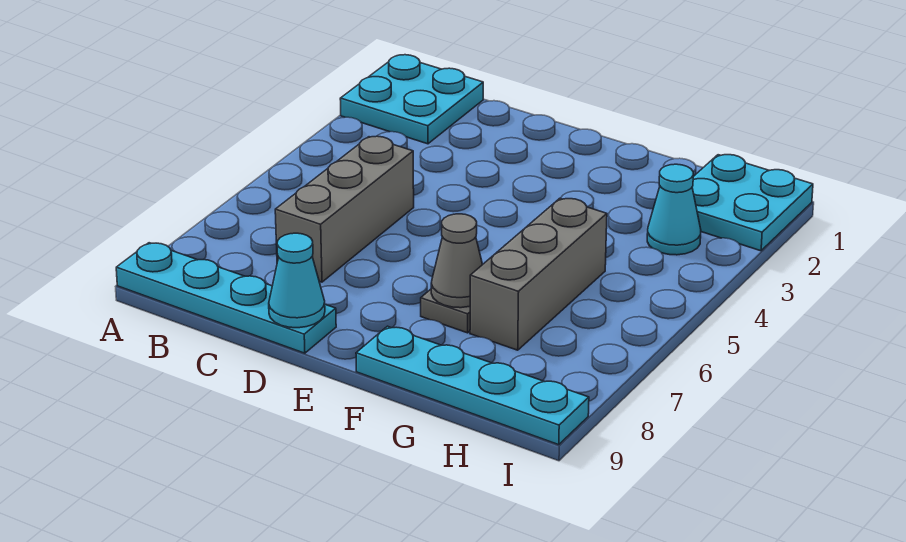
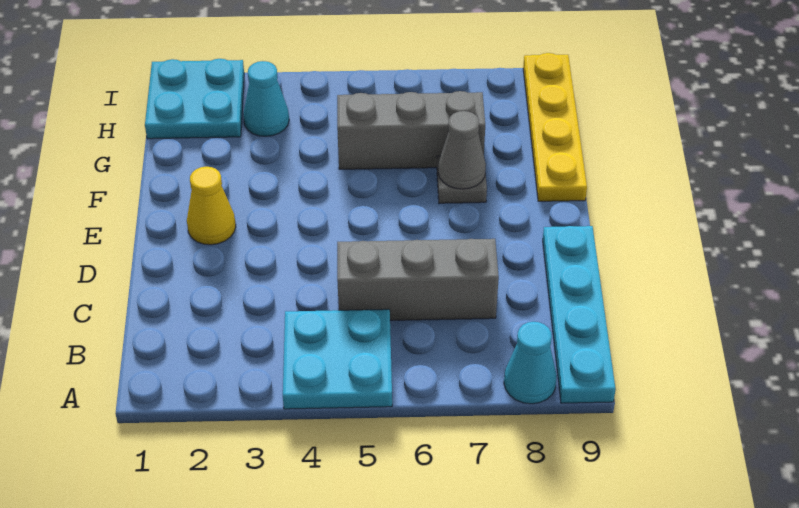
cyan 2x2 plate [340,55,483,144] -> cyan 2x2 plate moved to [283,309,392,409]
cyan 1x1 cone [269,233,325,328] -> cyan 1x1 cone moved to [504,322,557,404]
none -> yellow 1x1 cone [187,167,236,245]
cyan 1x4 plate [356,326,589,445] -> yellow 1x4 plate [523,53,587,201]

